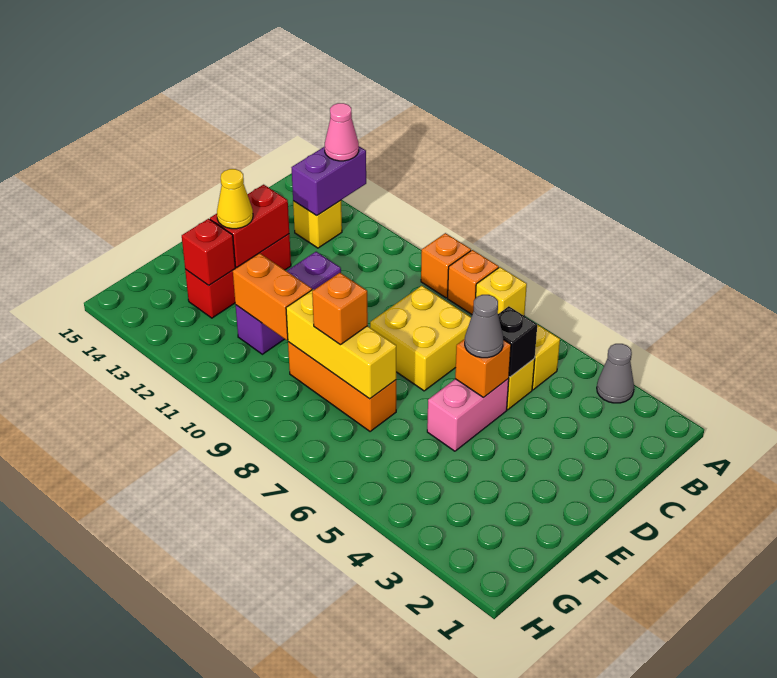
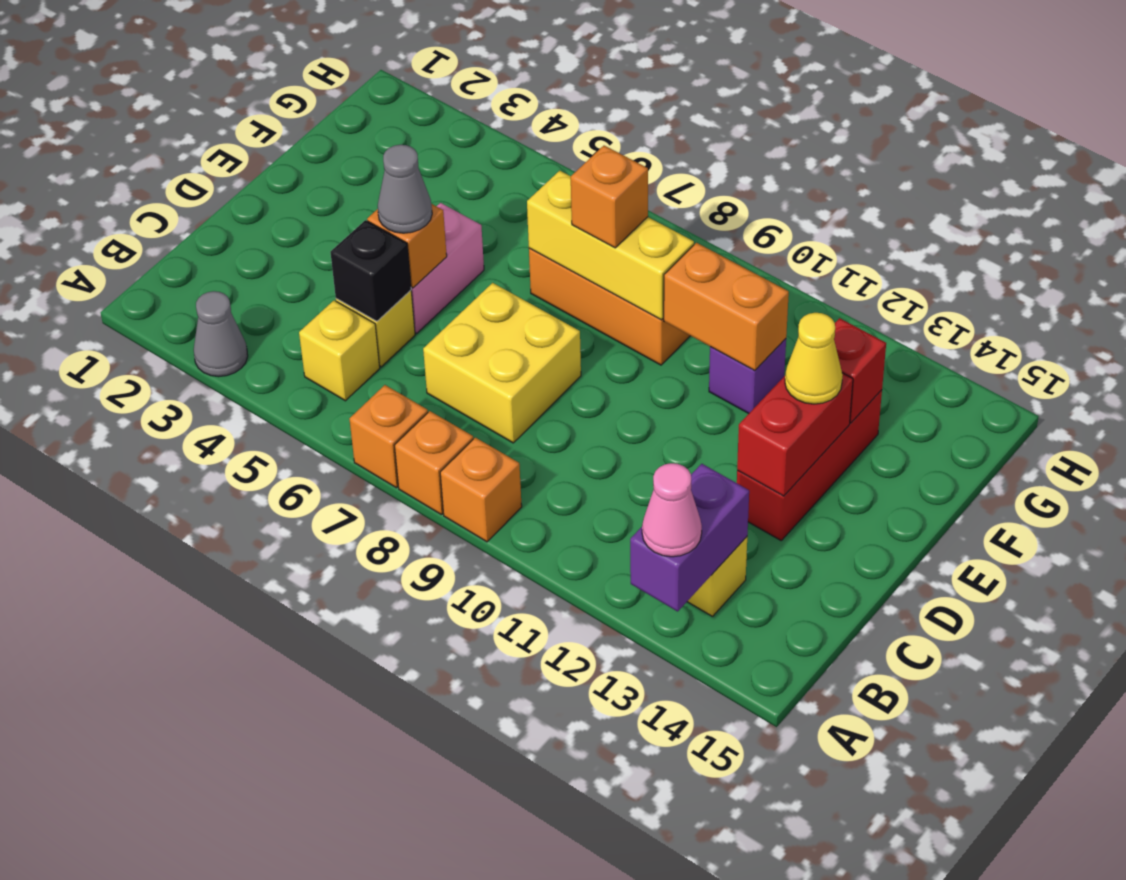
yellow 1x1 brick [476,267,527,315] -> orange 1x1 brick [350,385,428,488]
purple 1x3 brick [236,252,341,354] -> purple 1x1 brick [709,339,786,414]

